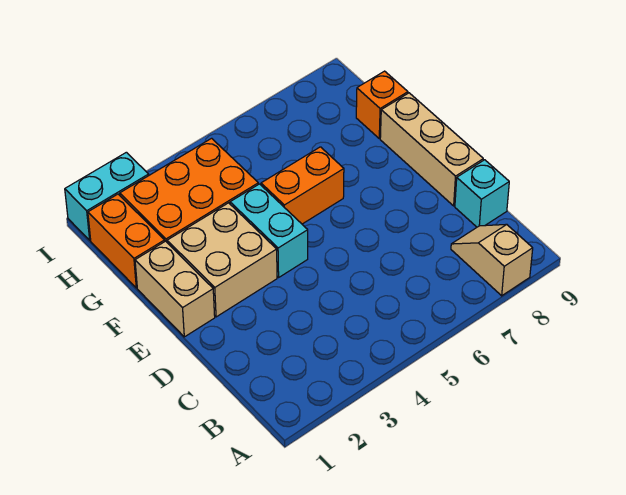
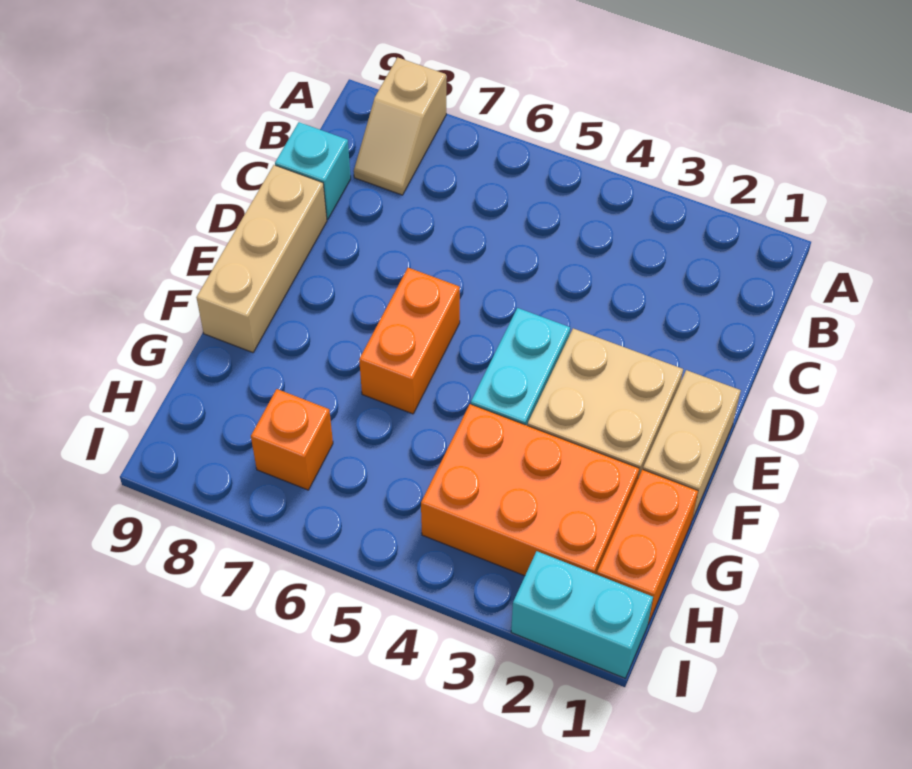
orange 1x2 brick [261,147,344,224] -> orange 1x2 brick turned to [359,268,460,414]
orange 1x1 brick [356,71,408,138] -> orange 1x1 brick moved to [251,389,333,490]

